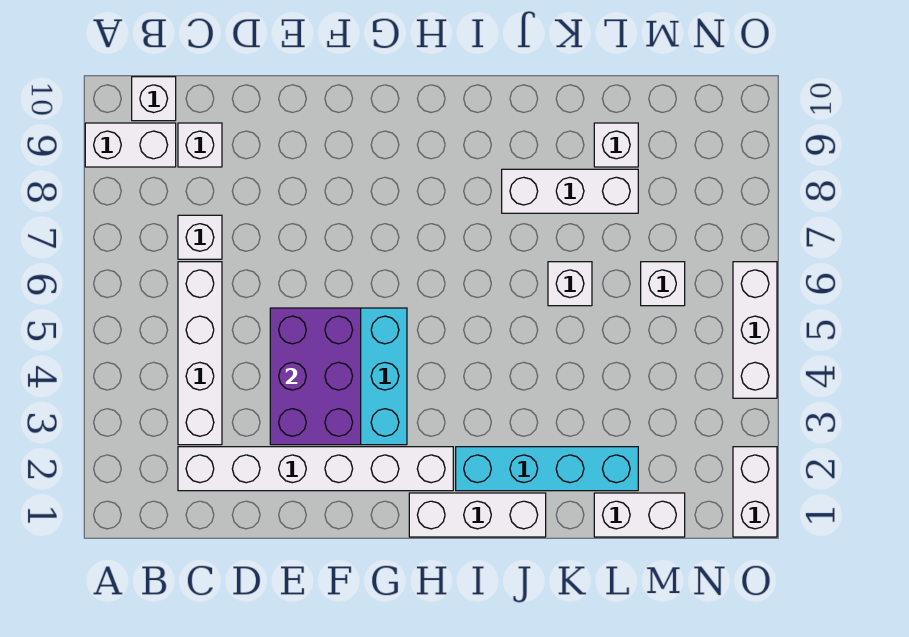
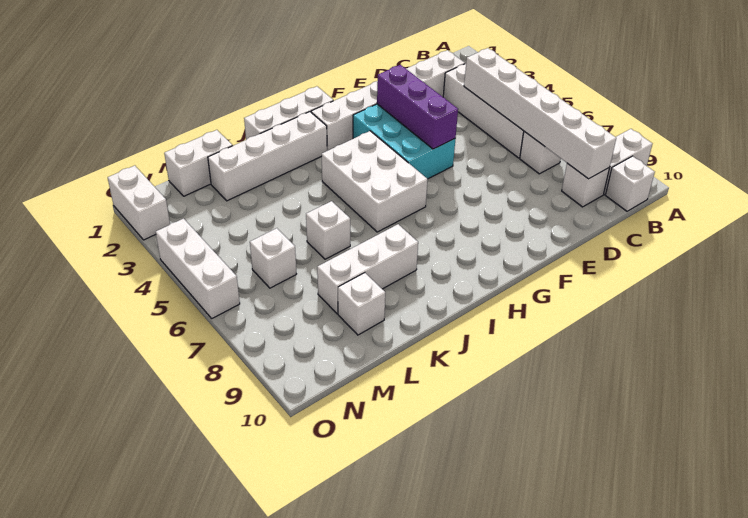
none -> white 1x6 brick [464,48,616,179]
purple 2x3 brick [270,308,361,445] -> purple 1x3 brick [377,65,458,149]
none -> white 2x3 brick [322,131,428,232]
cyan 1x4 brick [456,447,638,491] -> white 1x4 brick [208,112,327,201]

